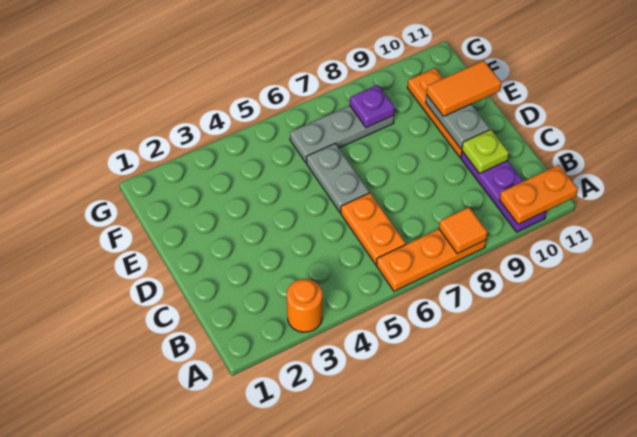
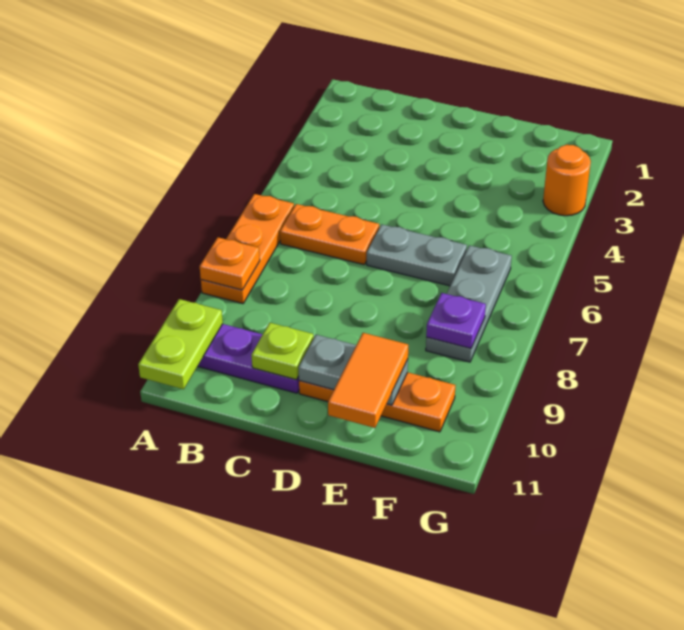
orange 1x1 round brick [287,279,322,332] -> orange 1x1 round brick moved to [543,145,591,216]
orange 1x1 tile [439,207,487,254] -> orange 1x1 plate [200,237,260,290]
orange 1x2 plate [500,165,578,224] -> lime 1x2 plate [138,299,223,389]

